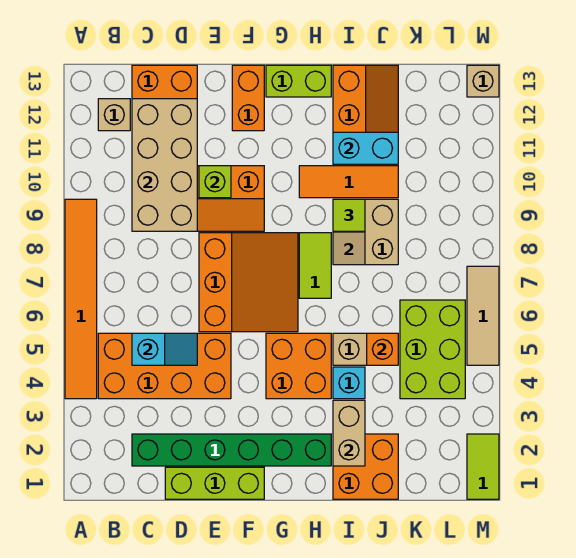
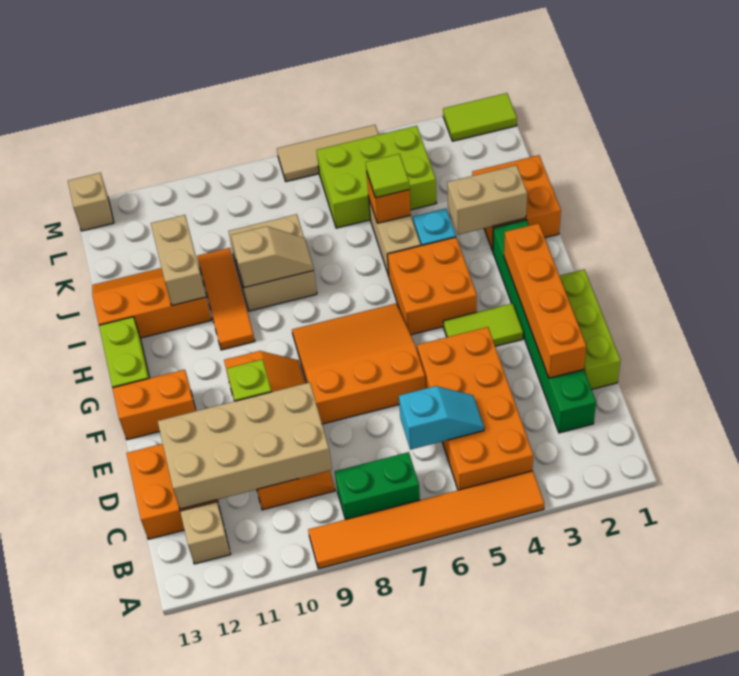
none -> green 1x2 brick [335,452,420,520]
cyan 1x2 slope [132,333,197,365] -> cyan 1x2 slope turned to [399,386,484,450]
none -> orange 1x4 brick [504,223,586,378]
lime 1x2 tile [299,233,331,298] -> lime 1x2 tile moved to [443,303,523,346]
lime 1x1 tile [333,199,365,231] -> lime 1x1 tile moved to [366,154,409,198]
cyan 1x2 brick [333,132,398,164] -> tan 1x2 brick [151,215,206,305]

